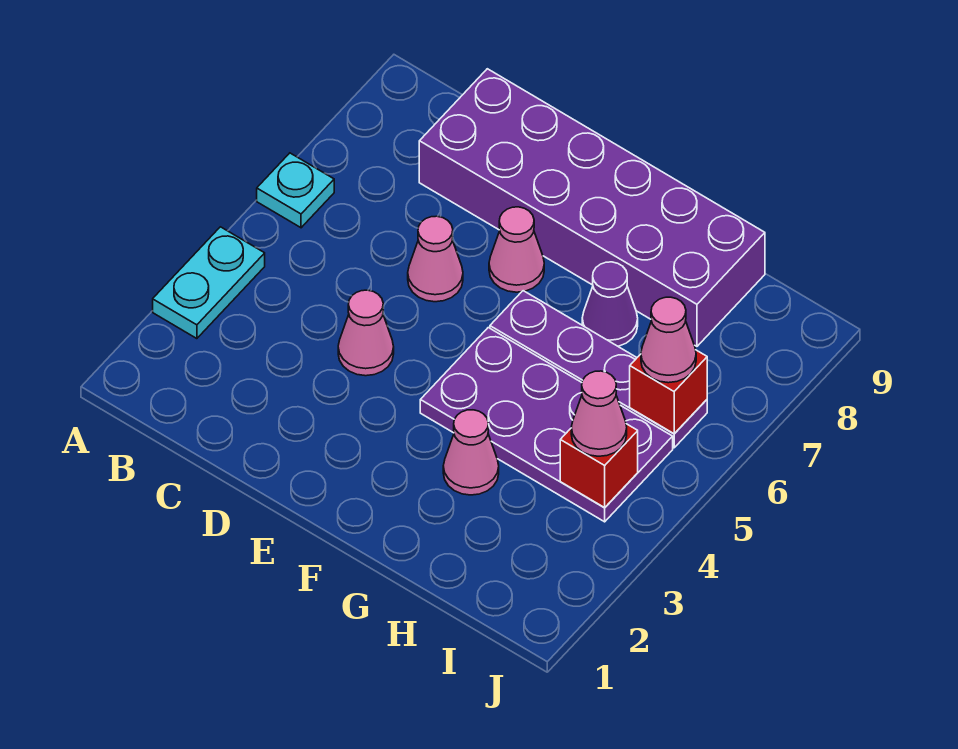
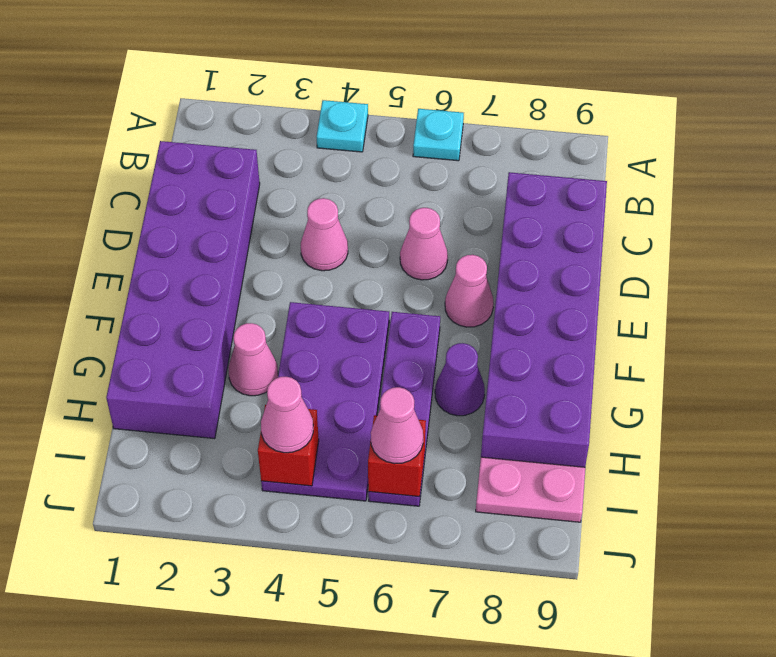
cyan 1x2 plate [153,227,265,339] -> cyan 1x1 plate [317,100,368,152]
none -> purple 2x6 brick [106,141,260,439]
none -> pink 1x2 plate [476,457,585,522]

